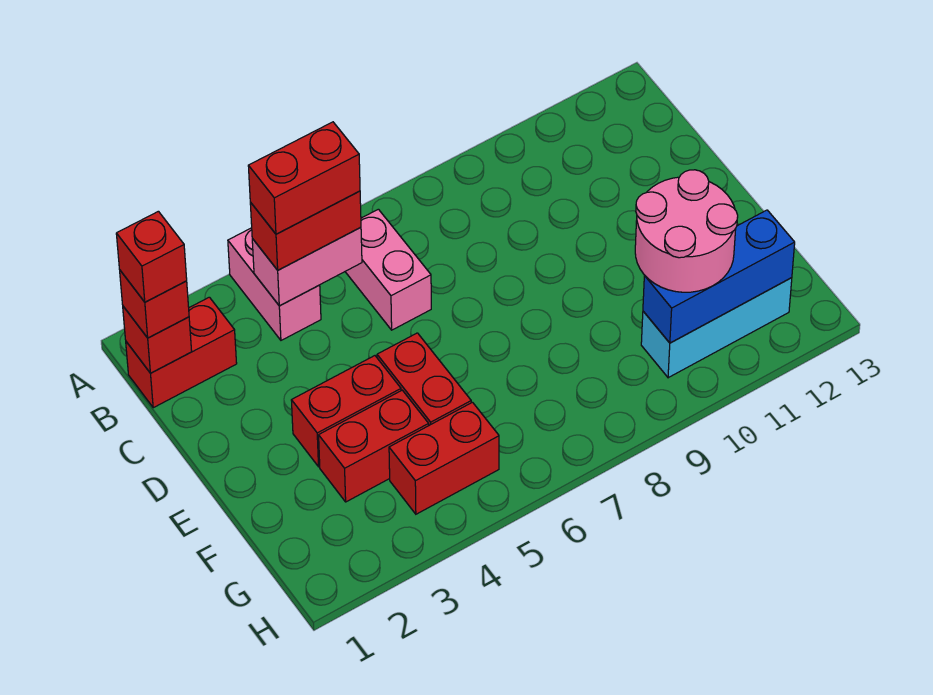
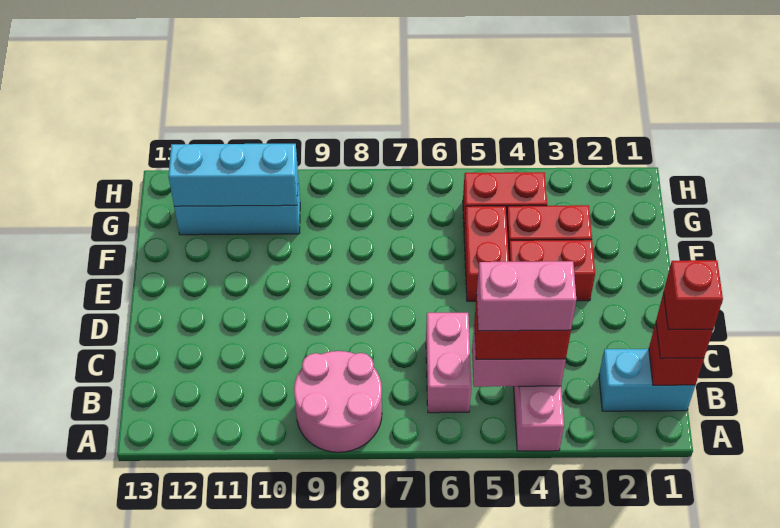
red 1x2 brick [126,297,237,408] -> cyan 1x2 brick [599,349,695,411]
red 1x2 brick [248,122,360,234] -> pink 1x2 brick [477,261,576,331]
pink 2x2 round brick [635,170,738,292] -> pink 2x2 round brick moved to [294,351,382,452]
blue 1x3 brick [643,210,795,343] -> cyan 1x3 brick [168,144,298,206]

